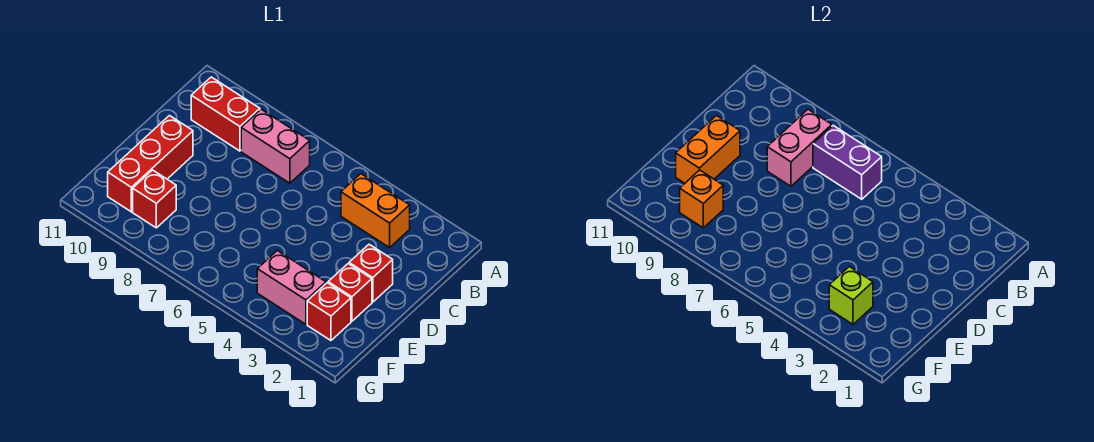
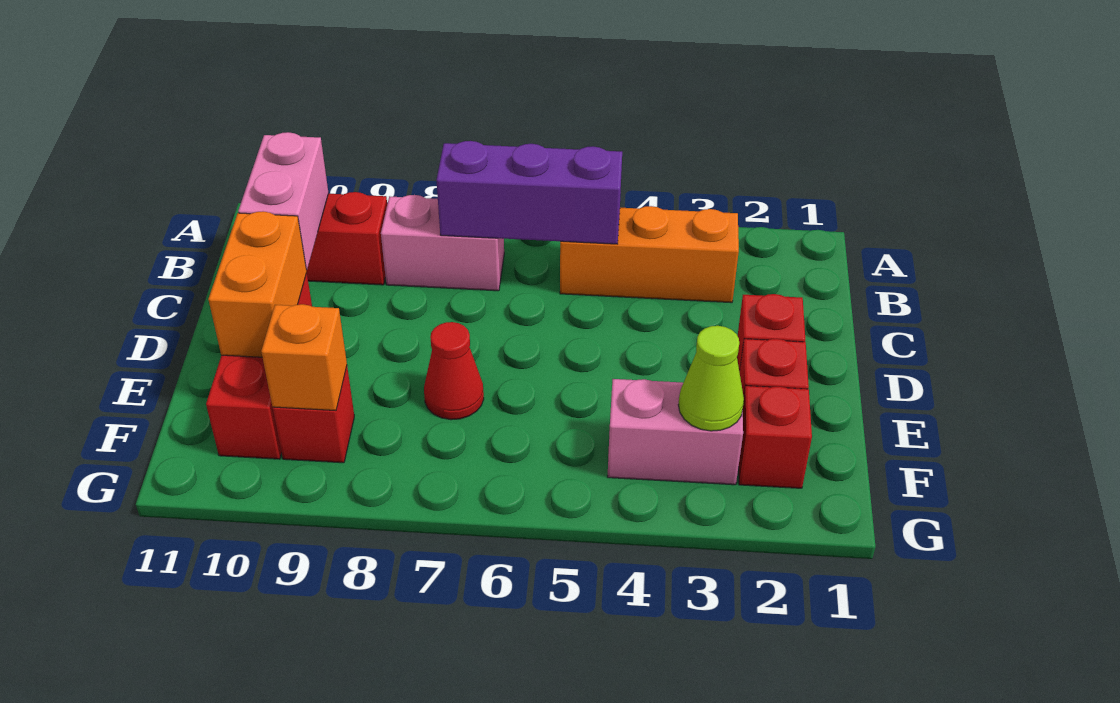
orange 1x2 brick [341,174,410,248] -> orange 1x3 brick [560,206,739,303]
purple 1x2 brick [813,126,882,199] -> purple 1x3 brick [436,141,622,244]
pink 1x2 brick [767,109,832,186] -> pink 1x2 brick moved to [238,132,328,270]
none -> red 1x1 cone [424,322,484,420]
lime 1x1 brick [829,267,873,324] -> lime 1x1 cone [678,326,744,431]

